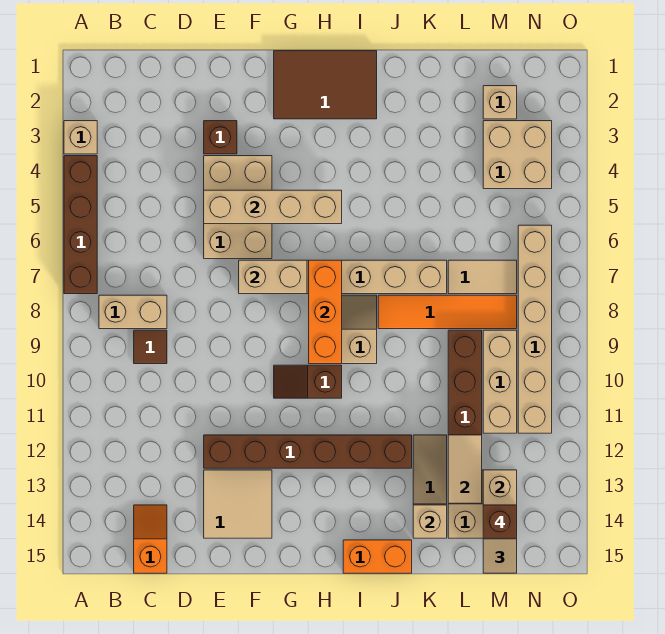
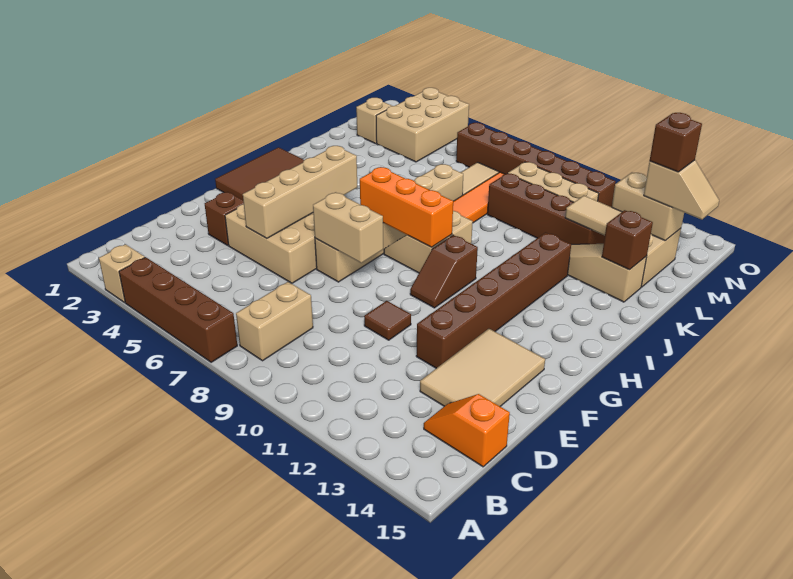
brown 1x1 tile [134,330,167,364] -> brown 1x1 tile moved to [364,301,411,340]
tan 2x2 tile [204,470,272,538] -> tan 2x3 tile [420,329,545,406]
tan 1x2 brick [239,260,307,294] -> tan 1x2 brick turned to [313,192,383,263]
orange 1x2 brick [343,540,412,573] -> none
tan 1x1 brick [413,505,447,538] -> brown 1x1 brick [602,210,653,270]
tan 2x2 brick [483,121,552,189] -> tan 2x3 brick [376,88,469,162]
tan 1x6 brick [518,225,552,433] -> brown 1x6 brick [456,123,616,207]

